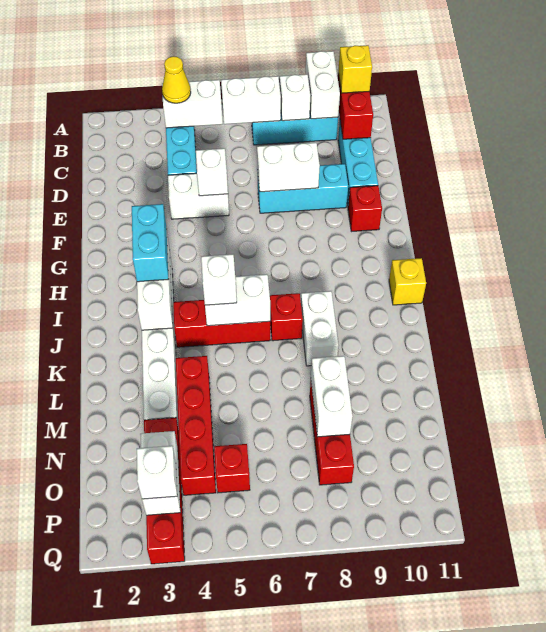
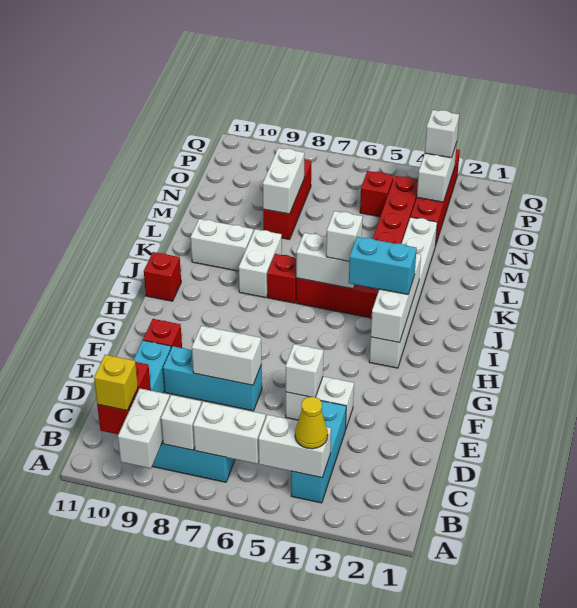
cyan 1x2 brick [132,204,169,282] -> cyan 1x2 brick turned to [349,237,417,294]
yellow 1x1 brick [389,258,426,305] -> red 1x1 brick [144,252,181,301]
none -> white 1x2 brick [191,219,253,271]

